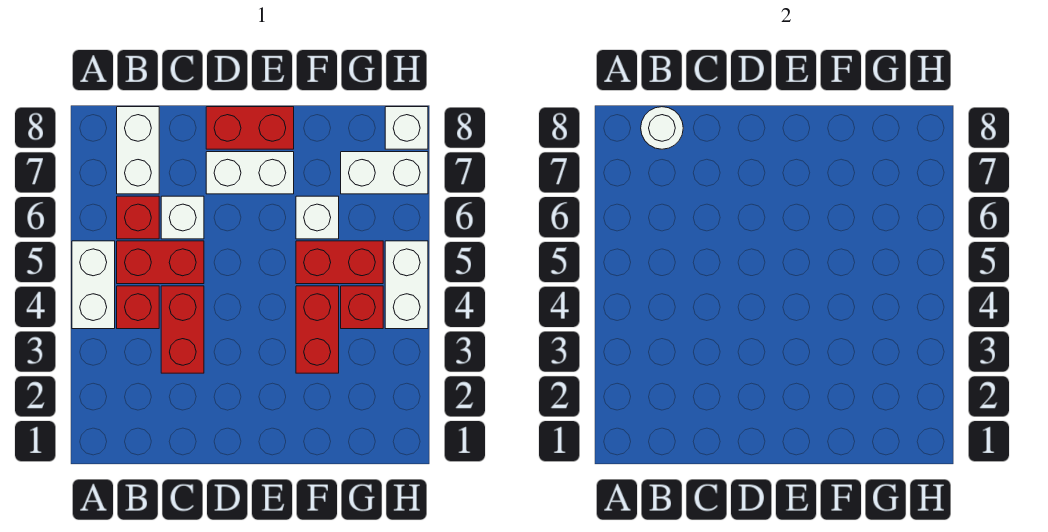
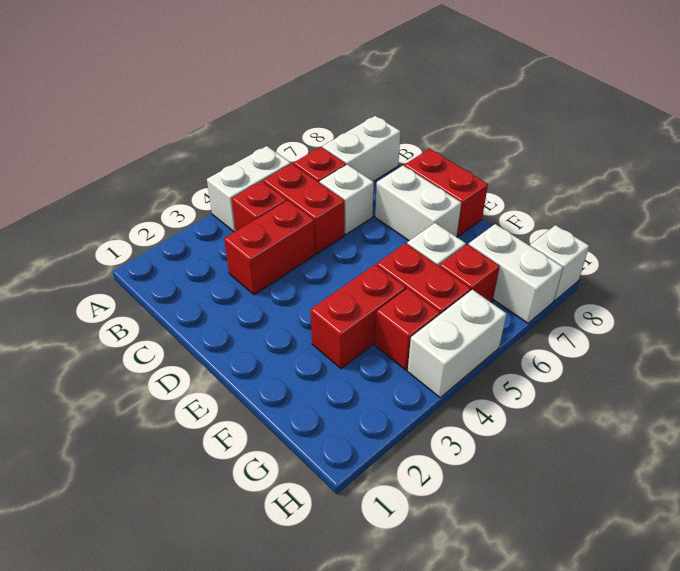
white 1x1 round brick [641,107,683,149] -> none
none -> red 1x1 brick [440,244,500,302]

